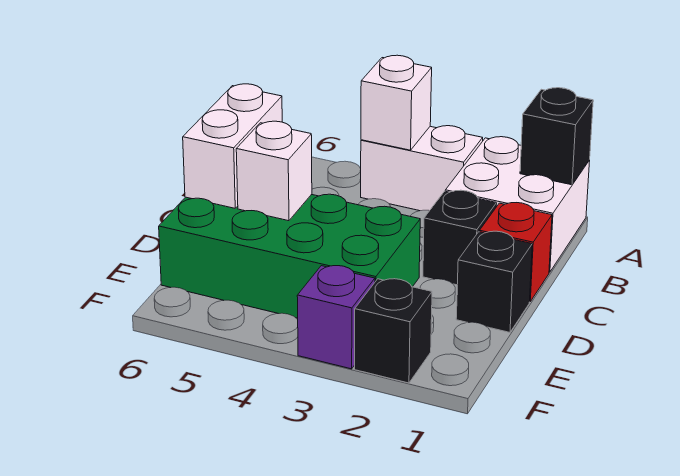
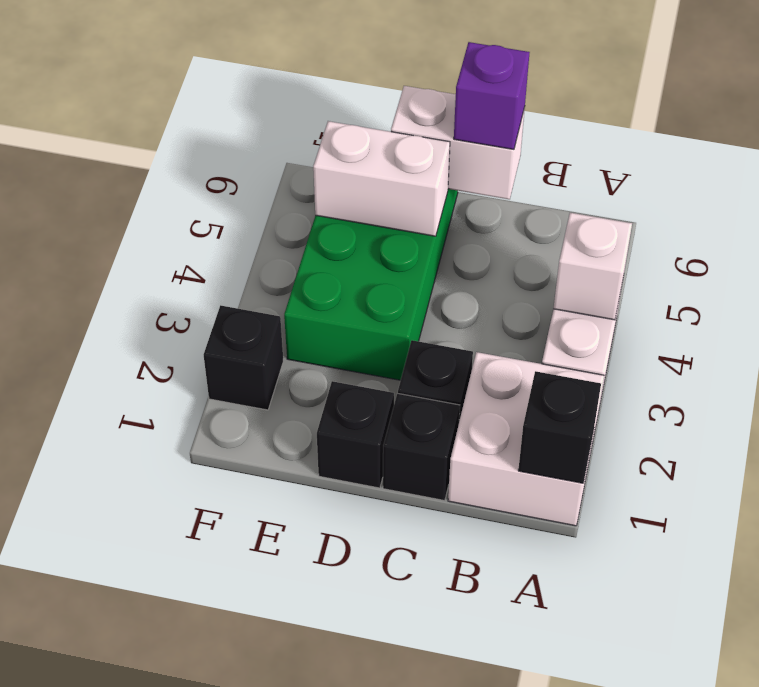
red 1x1 brick [480,203,552,301] -> black 1x1 brick [383,393,460,501]
white 1x1 brick [236,121,312,221] -> white 1x2 brick [313,121,450,236]
purple 1x1 brick [297,266,375,369] -> purple 1x1 brick moved to [454,42,530,149]

